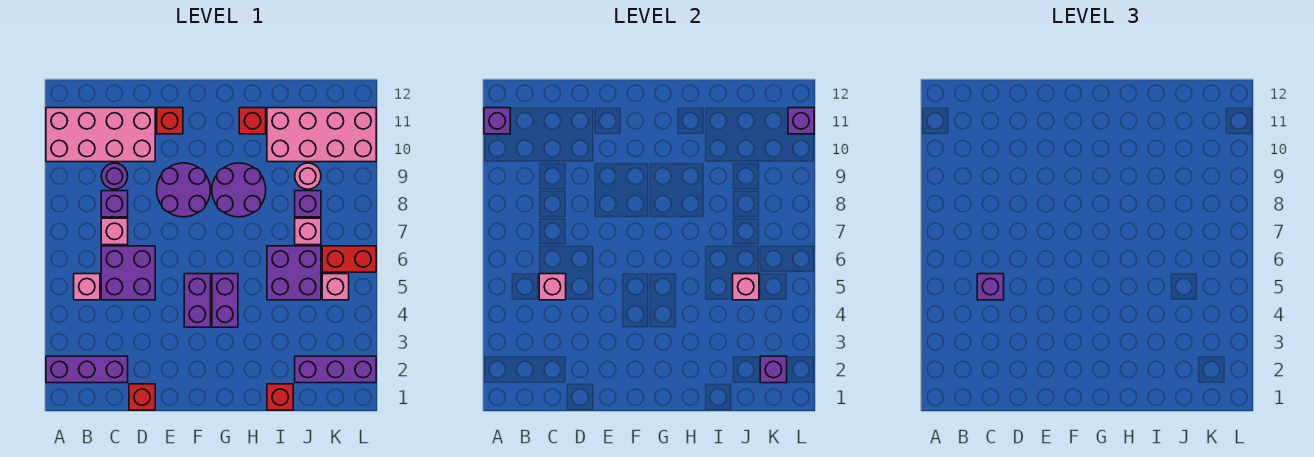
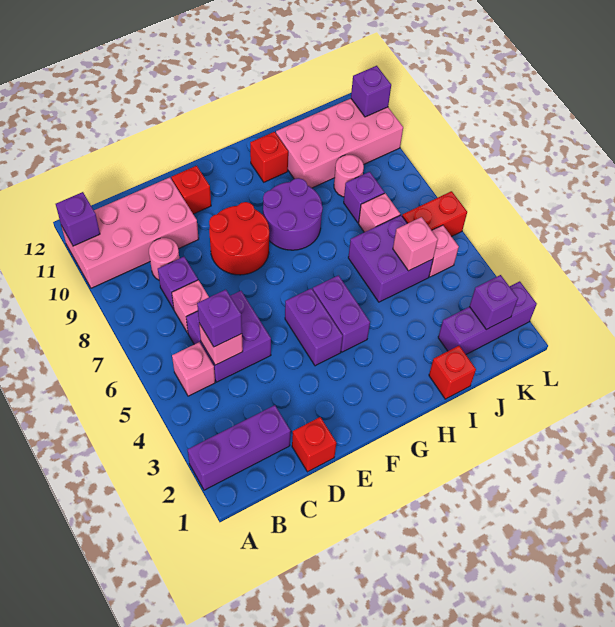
purple 1x1 round brick [101,163,128,189] -> pink 1x1 round brick [149,238,179,280]
purple 2x2 round brick [157,163,210,217] -> red 2x2 round brick [209,202,269,275]

